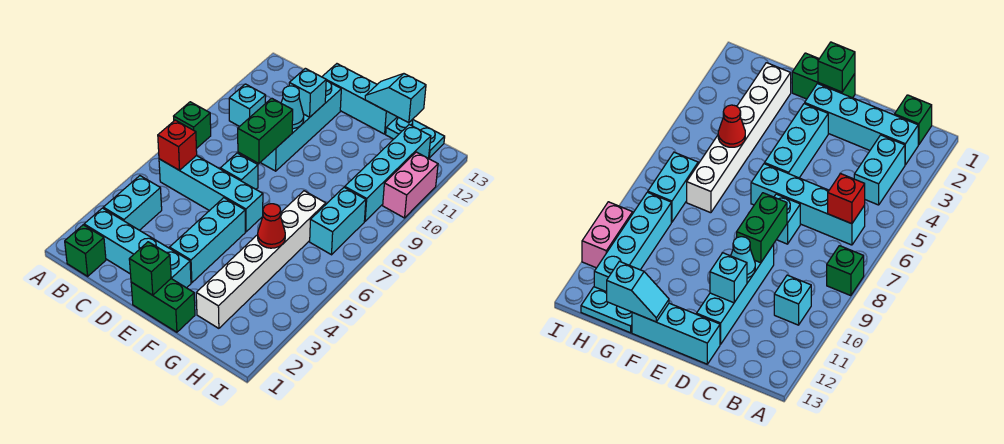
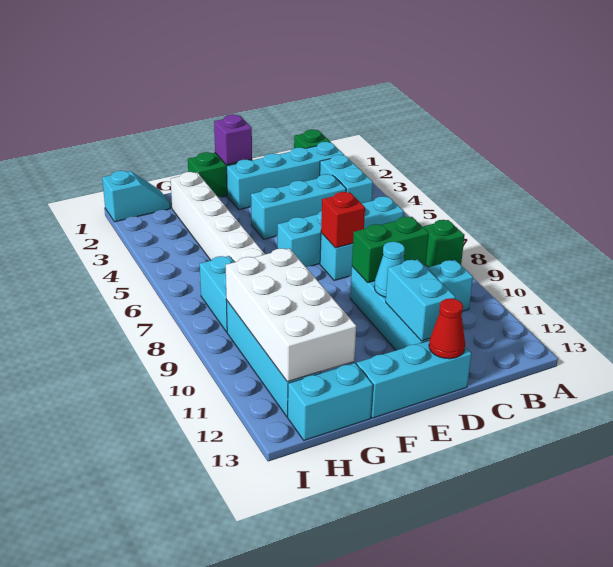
red 1x1 brick [158,120,197,170] -> red 1x1 brick moved to [321,192,365,248]
green 1x2 brick [238,98,293,164] -> green 1x2 brick turned to [352,217,429,283]
cyan 1x1 brick [289,68,326,117] -> cyan 1x2 brick [386,259,455,341]
green 1x1 brick [129,242,171,295] -> purple 1x1 brick [214,115,252,165]
cyan 1x3 brick [170,198,245,283] -> cyan 1x3 brick turned to [251,174,346,239]
cyan 1x2 slope [365,74,426,123] -> cyan 1x2 slope moved to [102,171,170,222]
red 1x1 cone [258,204,285,248] -> red 1x1 cone moved to [429,299,465,359]
none -> white 2x4 brick [226,248,356,382]
cyan 1x2 plate [386,117,445,158] -> cyan 1x2 brick [288,363,373,440]
pink 1x2 brick [383,152,438,218] -> none

